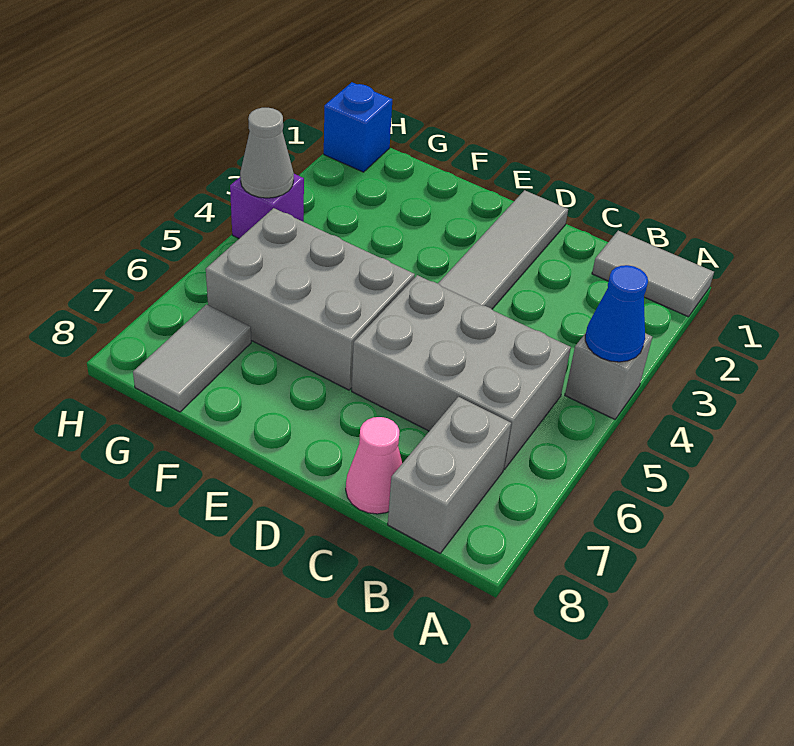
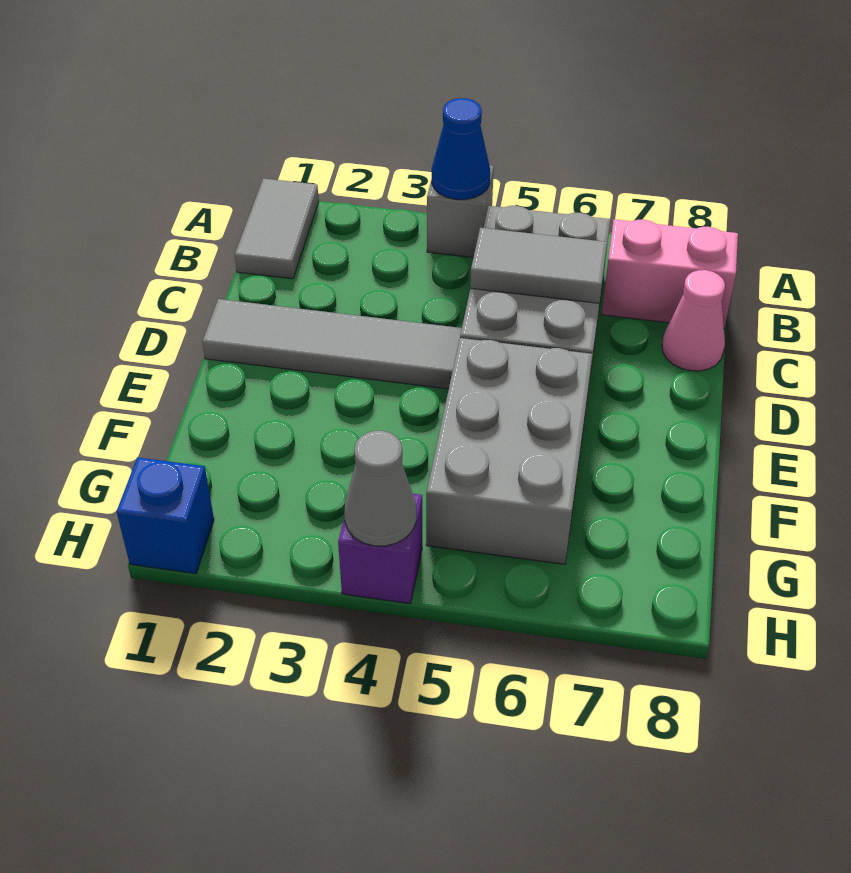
grey 1x2 brick [388,397,511,553] -> pink 1x2 brick [601,219,738,328]
grey 1x2 tile [133,305,251,412] -> grey 1x2 tile moved to [470,228,607,303]

